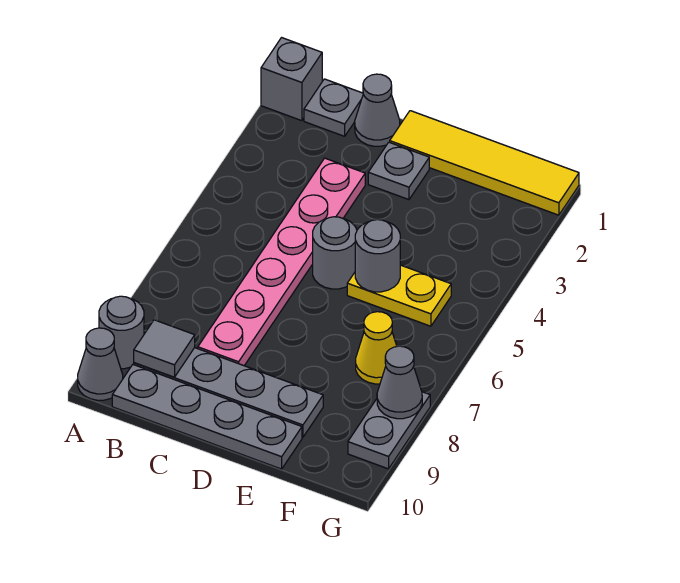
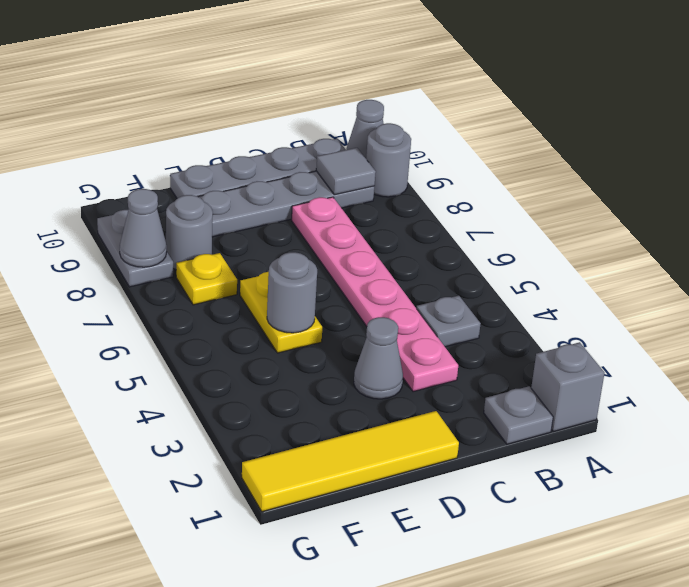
grey 1x1 cone [355,74,400,146] -> grey 1x1 cone moved to [354,317,403,399]
grey 1x1 plate [368,142,429,200] -> grey 1x1 plate moved to [417,296,481,347]
grey 1x1 round brick [313,217,357,289] -> grey 1x1 round brick moved to [166,195,213,270]
yellow 1x2 plate [347,265,451,326] -> yellow 1x2 plate turned to [240,272,322,353]
yellow 1x1 cone [356,312,397,384] -> yellow 1x1 plate [176,253,237,305]

